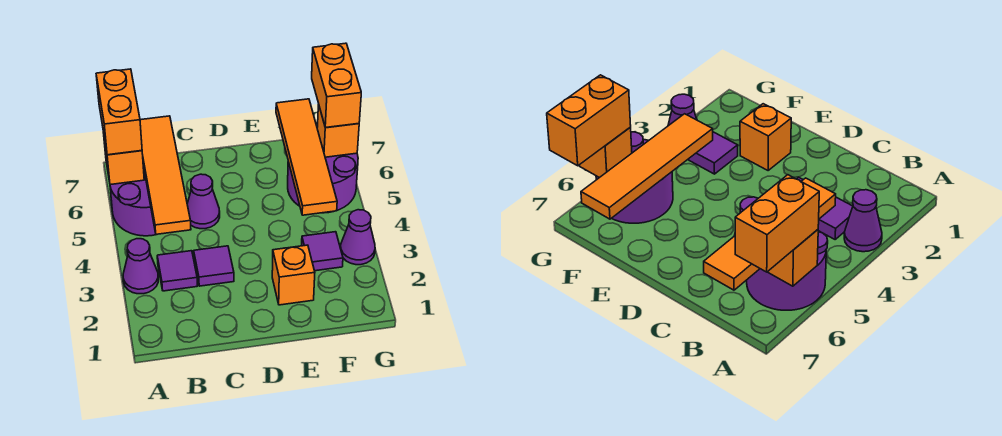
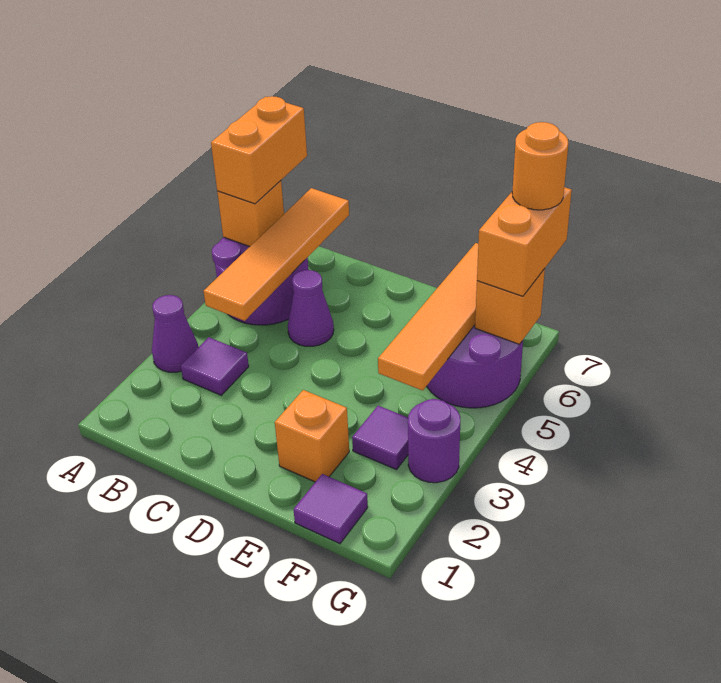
purple 1x1 tile [194,246,234,286] -> purple 1x1 tile moved to [294,474,368,544]
purple 1x1 cone [340,210,375,265] -> purple 1x1 round brick [408,399,460,483]
none -> orange 1x1 round brick [512,122,568,210]

